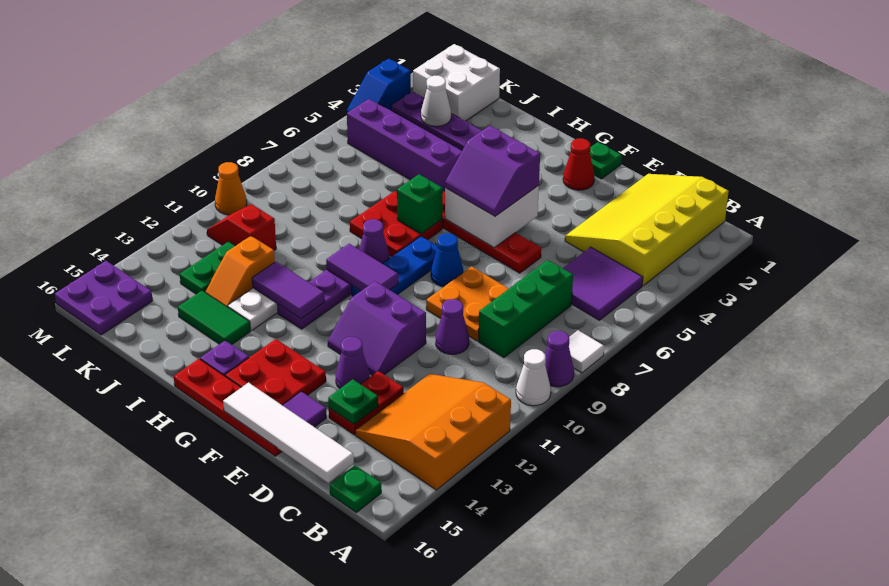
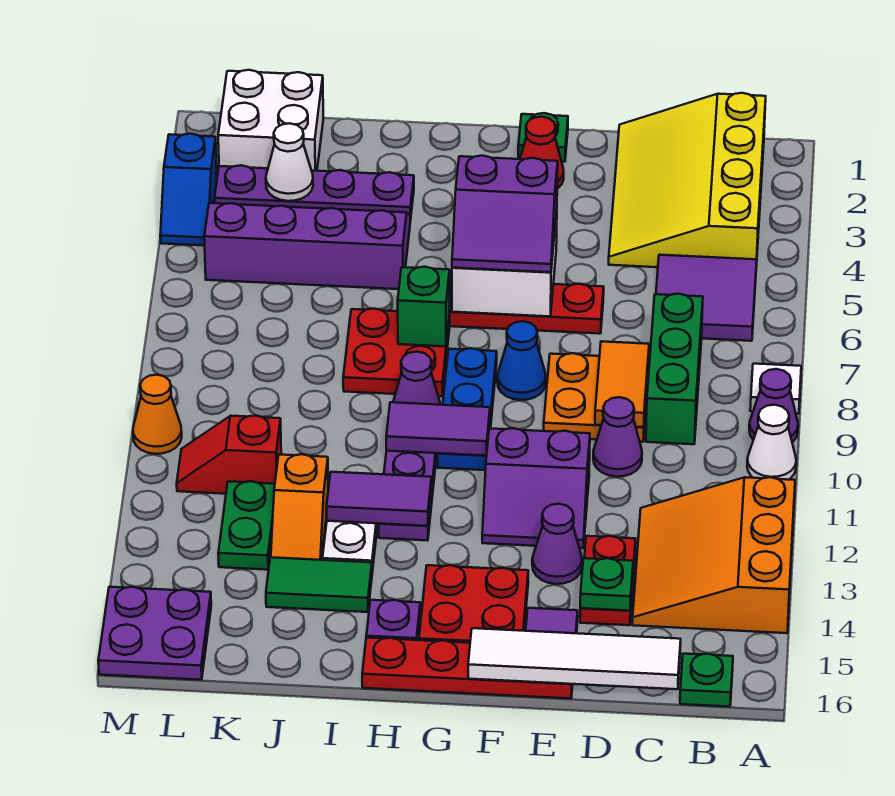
none -> orange 1x2 tile [595,341,649,427]

